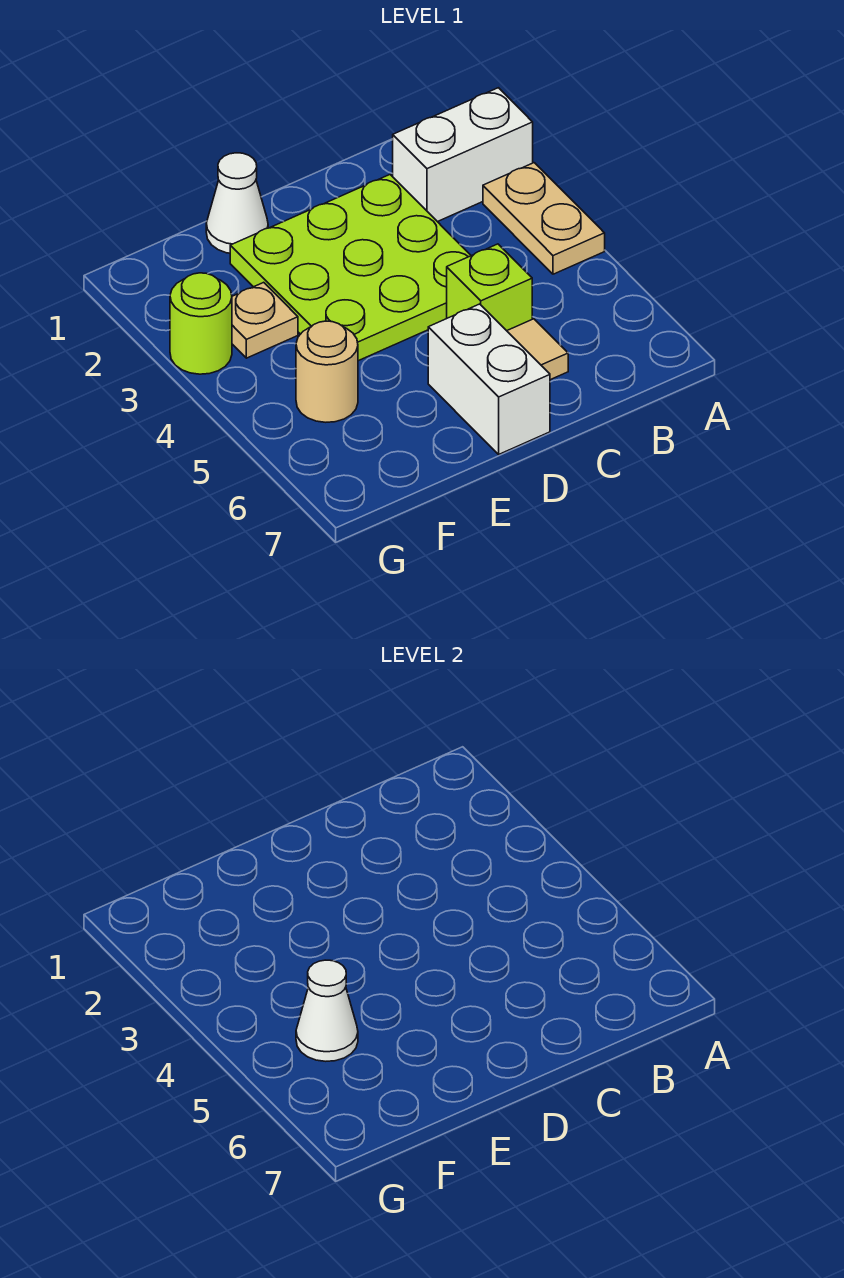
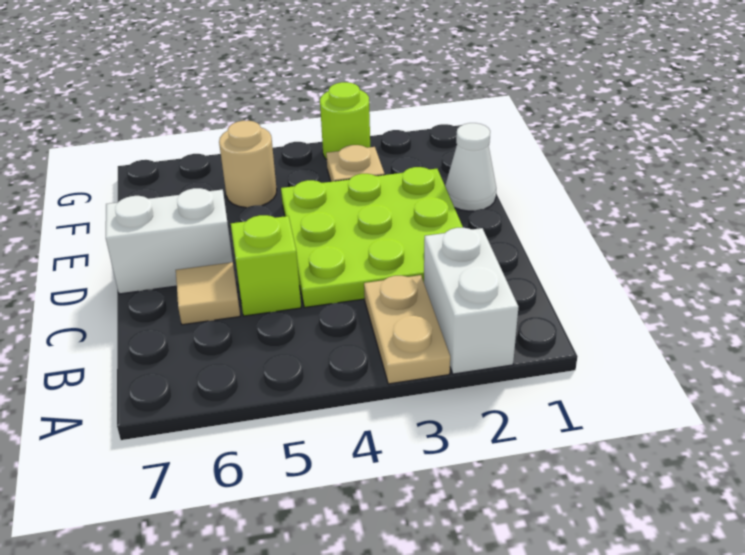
tan 1x2 plate [483,163,605,274] -> tan 1x2 plate turned to [364,275,450,384]
white 1x1 cone [296,960,358,1061] -> none

